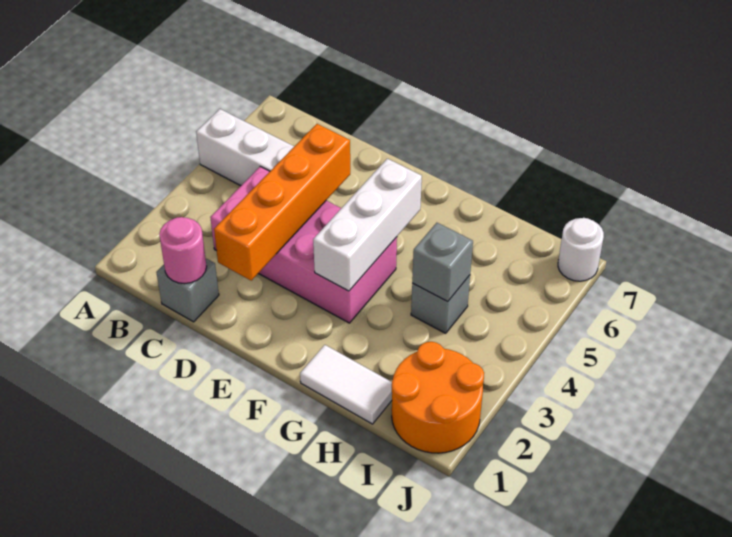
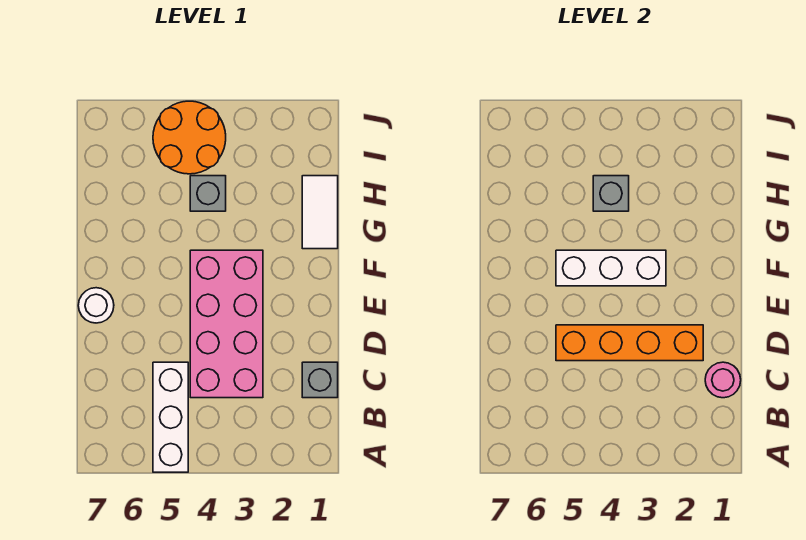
orange 2x2 round brick [392,342,484,453] -> orange 2x2 round brick moved to [153,101,226,174]
white 1x1 round brick [558,218,604,281] -> white 1x1 round brick moved to [78,288,114,323]

